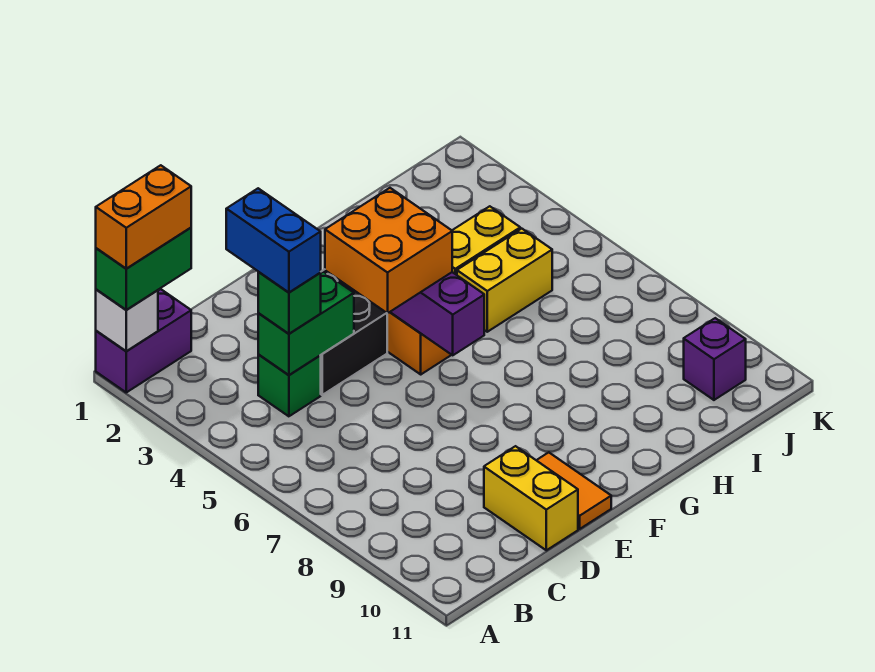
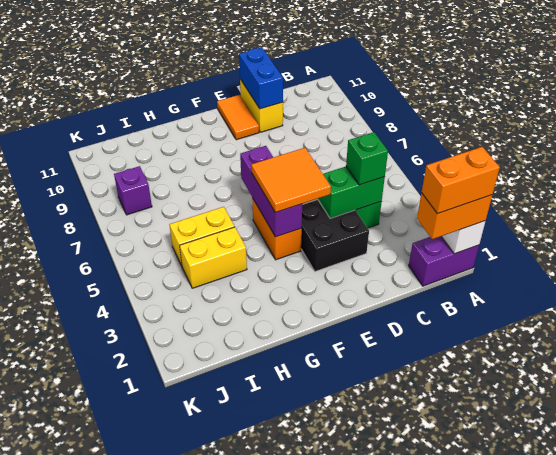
green 1x2 brick [96,228,191,310] -> orange 1x2 brick [417,193,492,239]
blue 1x2 brick [226,188,321,293] -> blue 1x2 brick moved to [239,48,283,109]
orange 2x2 brick [325,188,452,313] -> orange 2x2 tile [251,148,331,213]
purple 1x1 brick [684,318,746,400] -> purple 1x1 brick moved to [114,166,152,215]

